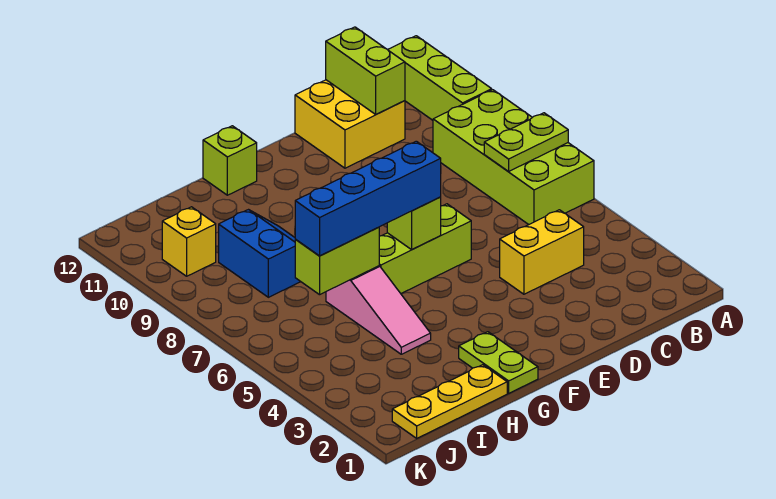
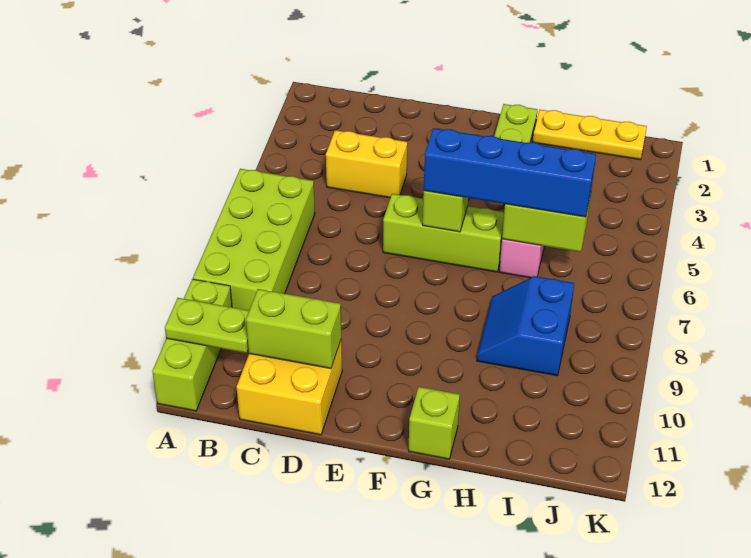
lime 1x2 plate [484,113,568,172] -> lime 1x2 plate moved to [165,298,249,353]
lime 1x2 brick [326,27,405,114] -> lime 1x2 brick turned to [246,289,341,369]
yellow 1x1 brick [162,207,216,276] -> none

